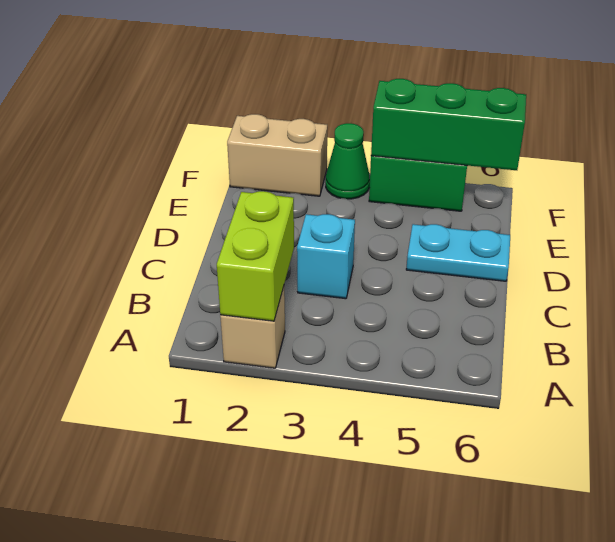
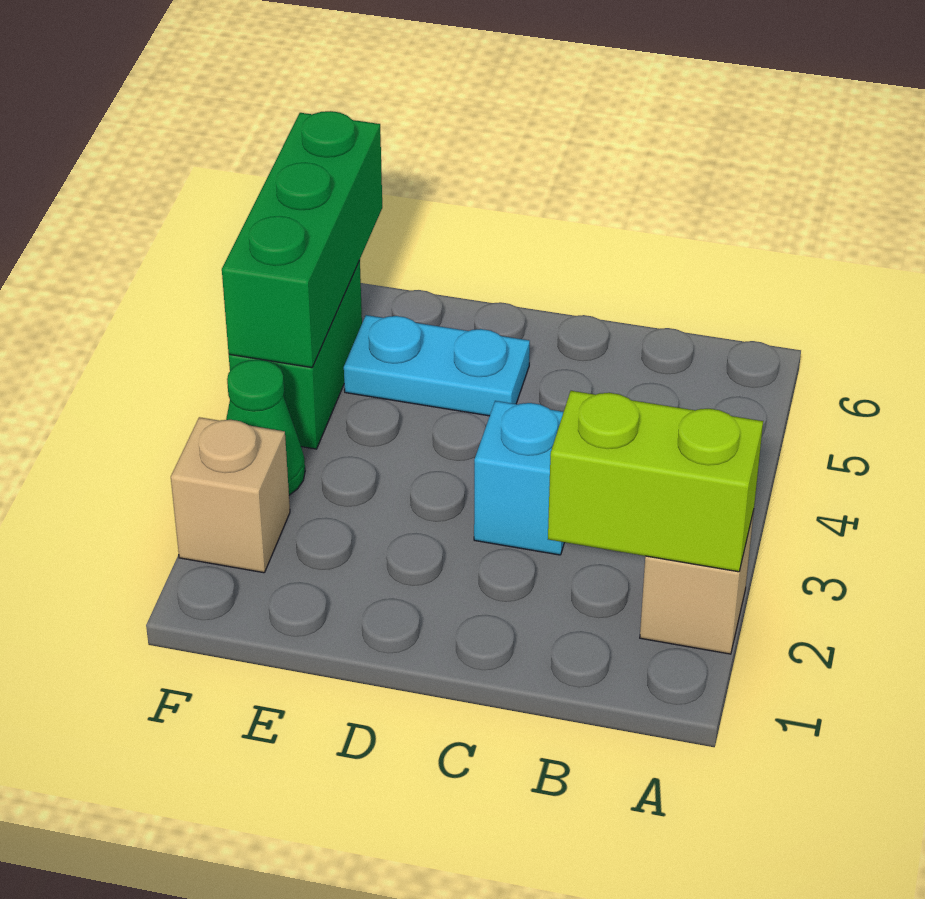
cyan 1x2 plate [406,224,510,281] -> cyan 1x2 plate turned to [344,315,530,416]
tan 1x2 brick [227,114,327,196] -> tan 1x1 brick [171,417,290,573]

